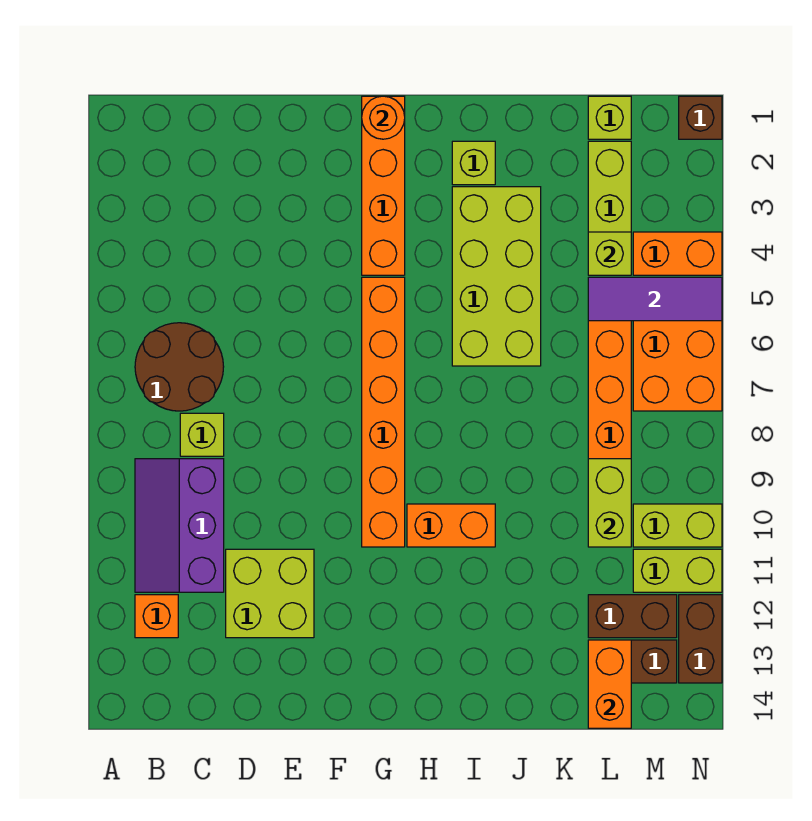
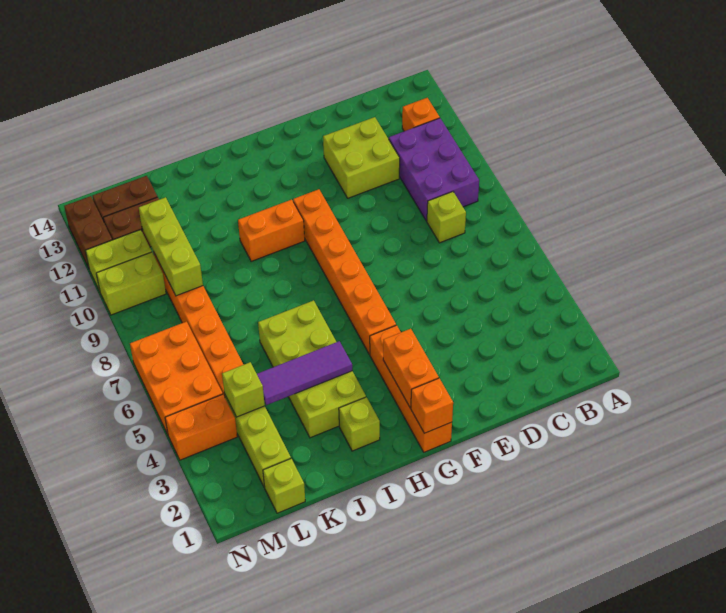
brown 2x2 round brick [135,323,224,411] -> none
purple 2x3 slope [135,459,224,592] -> purple 2x3 brick [389,118,479,221]
orange 1x1 round brick [362,96,405,139] -> orange 1x1 brick [411,378,453,433]
purple 1x3 tile [588,277,722,321] -> purple 1x3 tile moved to [257,341,352,405]
lime 1x2 brick [588,459,631,547] -> lime 1x3 brick [139,197,203,296]
orange 1x2 brick [588,640,631,728] -> orange 1x2 brick moved to [383,329,439,408]
brown 1x1 brick [679,96,722,139] -> none

